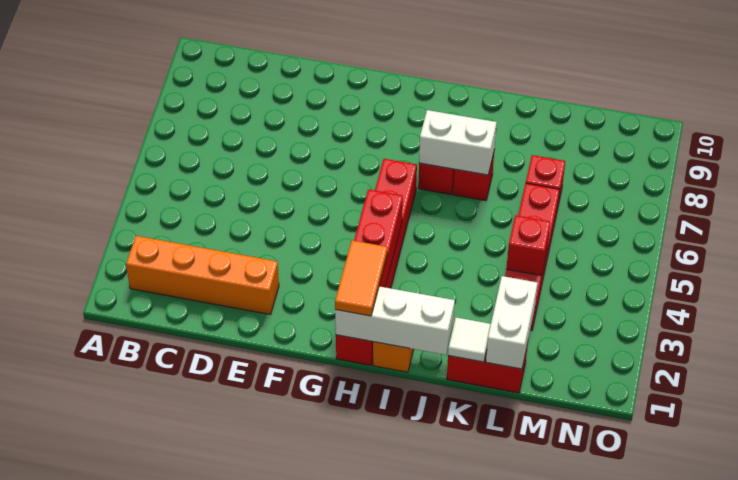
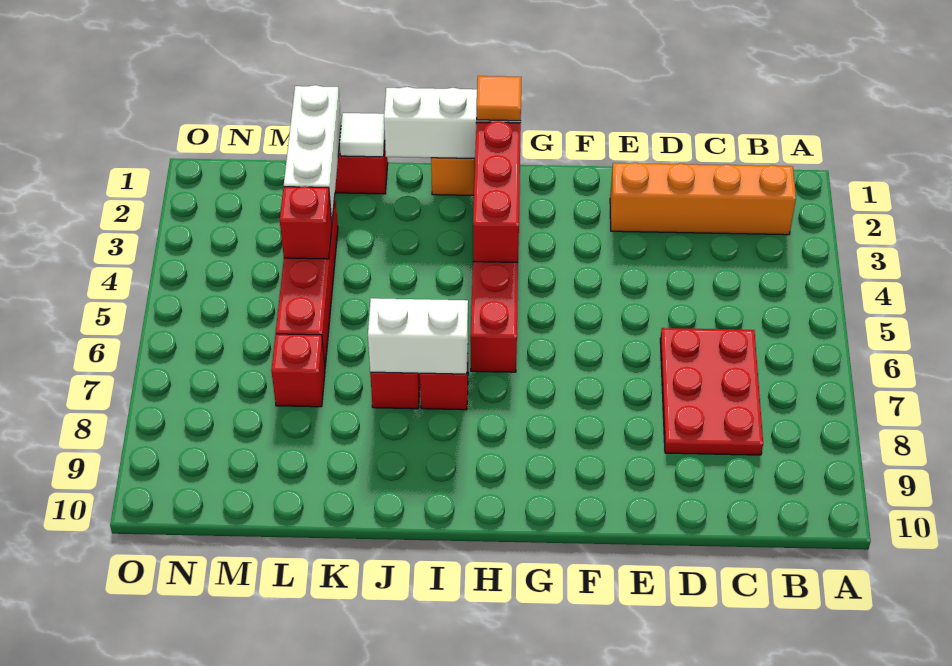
none -> red 2x3 plate [660,328,763,455]
orange 1x2 tile [335,240,387,316] -> orange 1x1 tile [477,76,521,121]
white 1x2 brick [486,276,538,369] -> white 1x3 brick [284,85,341,220]

